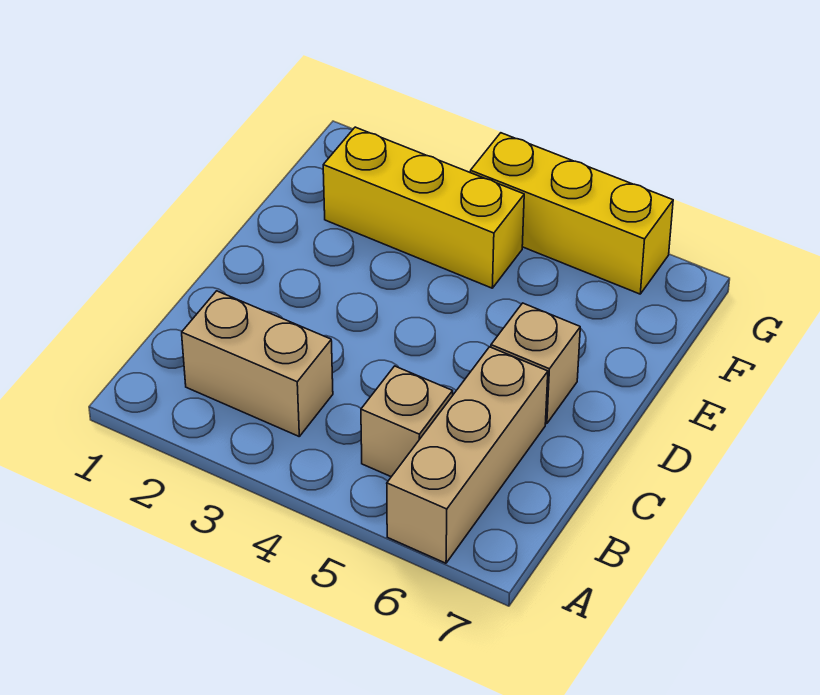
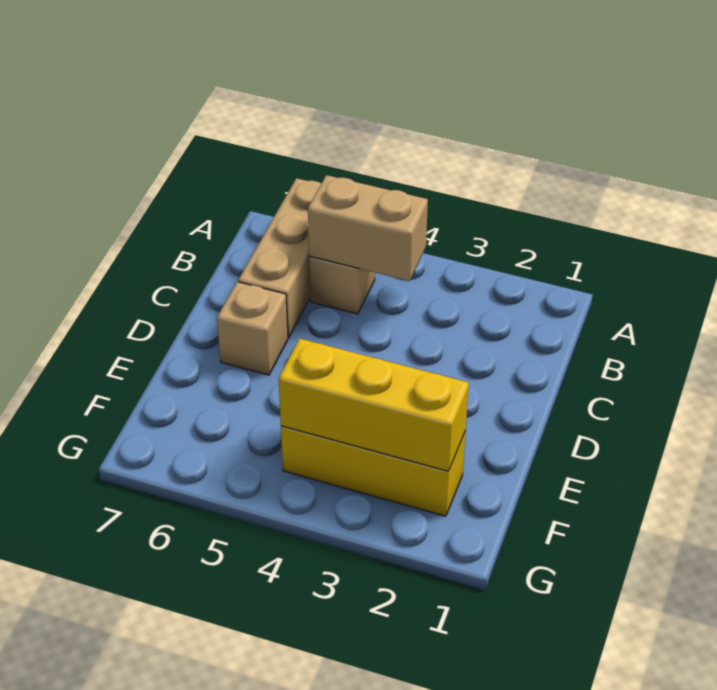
tan 1x2 brick [182,291,333,436] -> tan 1x2 brick moved to [308,175,428,281]
yellow 1x3 brick [470,133,673,294] -> yellow 1x3 brick moved to [278,338,469,471]

